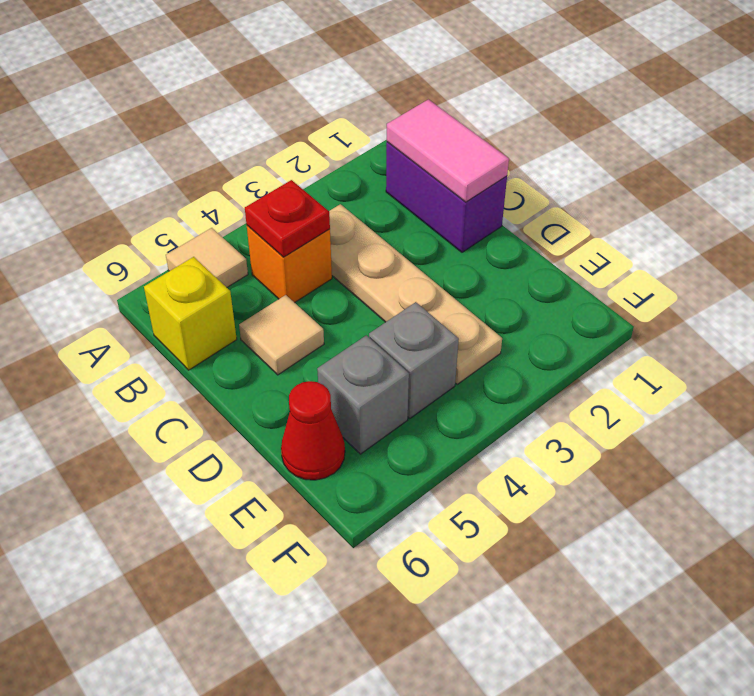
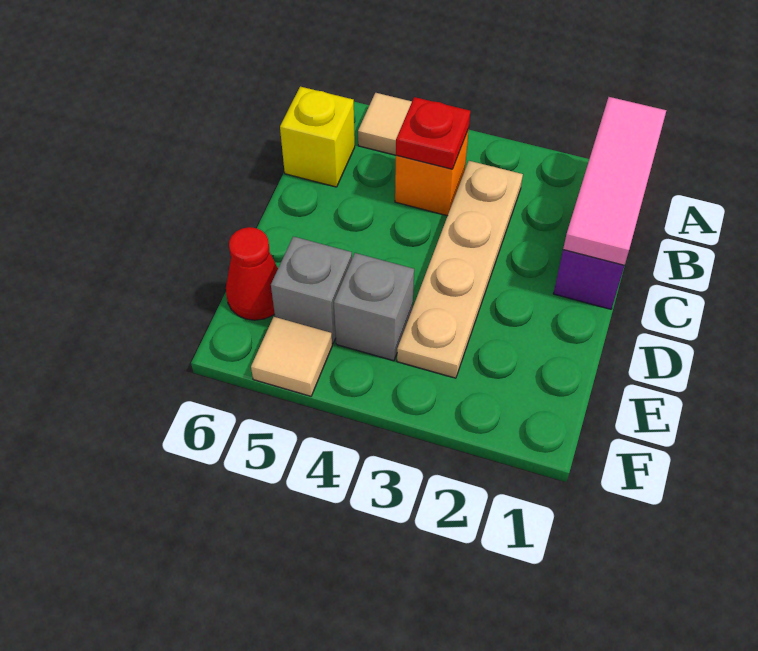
pink 1x2 tile [387,99,509,202] -> pink 1x3 tile [563,97,666,265]
tan 1x1 tile [239,295,324,375] -> tan 1x1 tile moved to [251,317,332,396]

